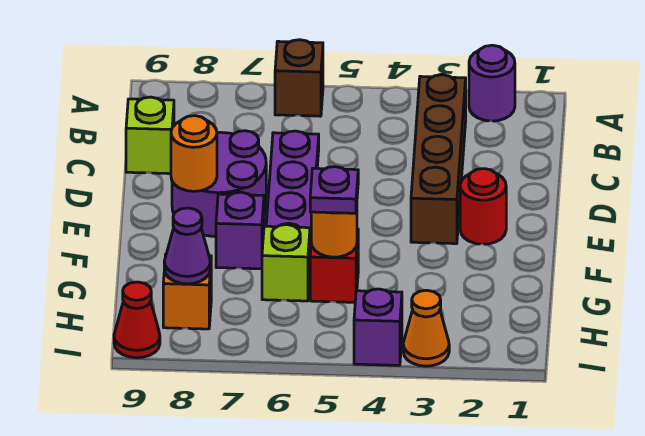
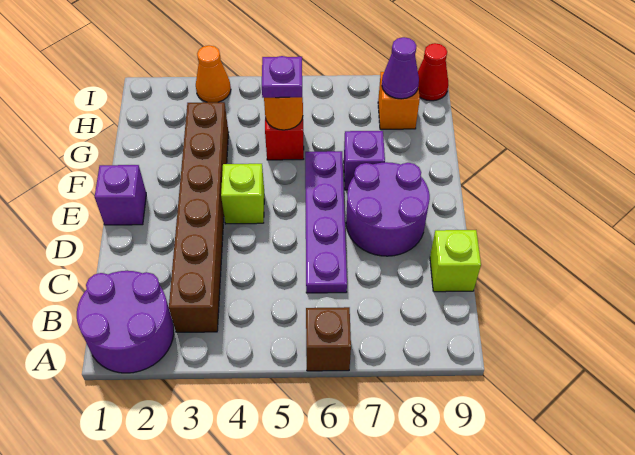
purple 1x1 round brick [469,45,515,121] -> purple 2x2 round brick [77,270,174,373]
brown 1x4 brick [411,75,466,244] -> brown 1x6 brick [169,102,229,332]
red 1x1 round brick [460,169,506,244] -> none
orange 1x1 round brick [171,116,217,191] -> none
lime 1x1 brick [262,225,310,301] -> lime 1x1 brick moved to [221,164,264,224]
purple 1x1 brick [354,289,402,365] -> purple 1x1 brick moved to [95,165,146,225]

